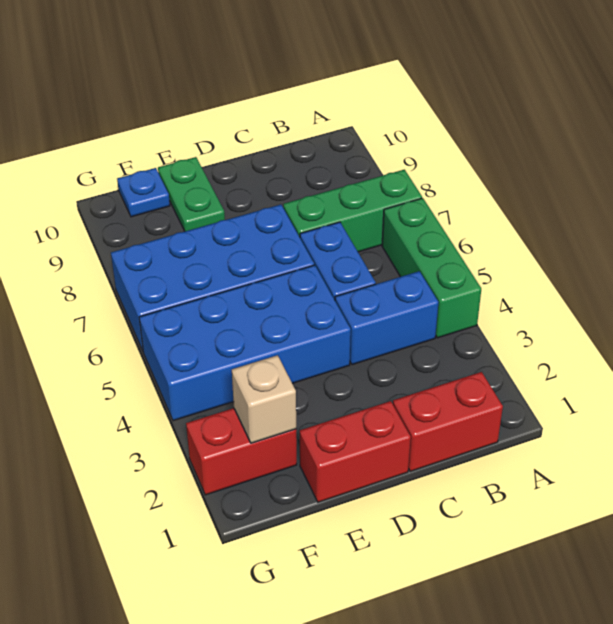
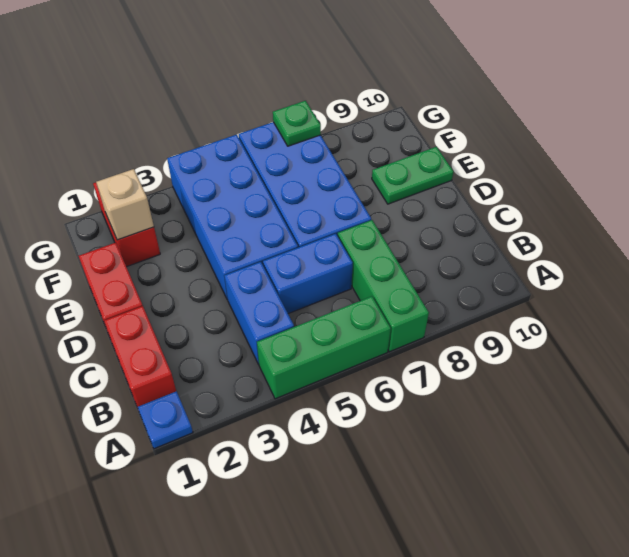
blue 1x1 plate [117,168,170,217] -> blue 1x1 plate moved to [138,391,193,449]
none -> green 1x1 plate [273,101,321,146]

